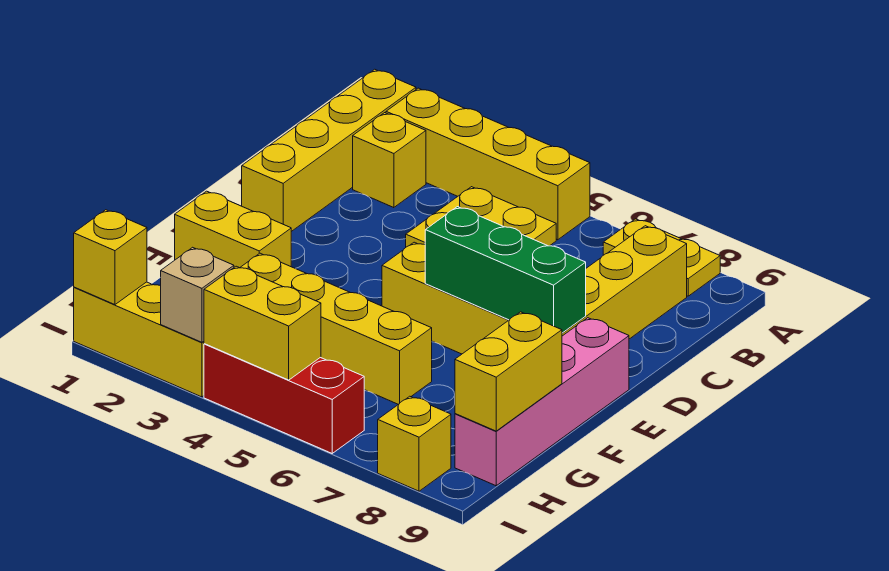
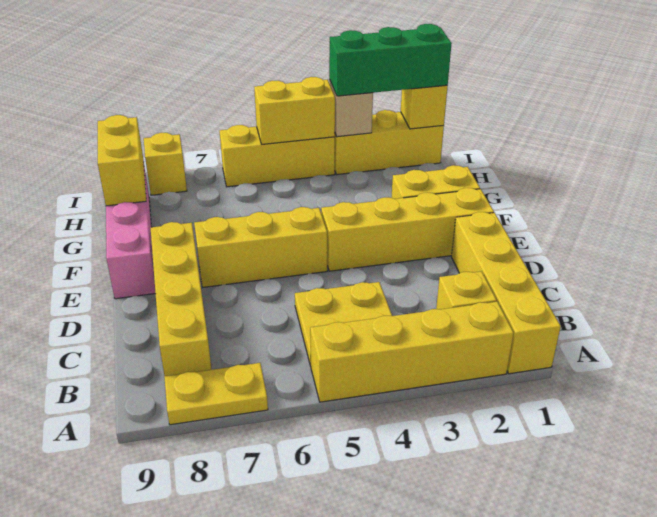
green 1x3 brick [425,207,586,333] -> green 1x3 brick moved to [329,24,452,96]
yellow 1x4 brick [240,253,432,404] -> yellow 1x4 brick moved to [321,188,494,271]
red 1x3 brick [204,344,364,453] -> yellow 1x3 brick [220,125,335,187]

